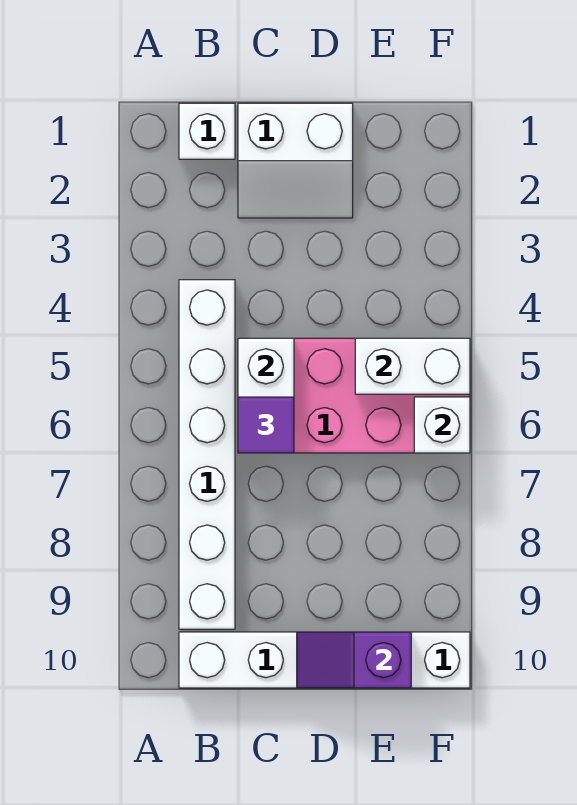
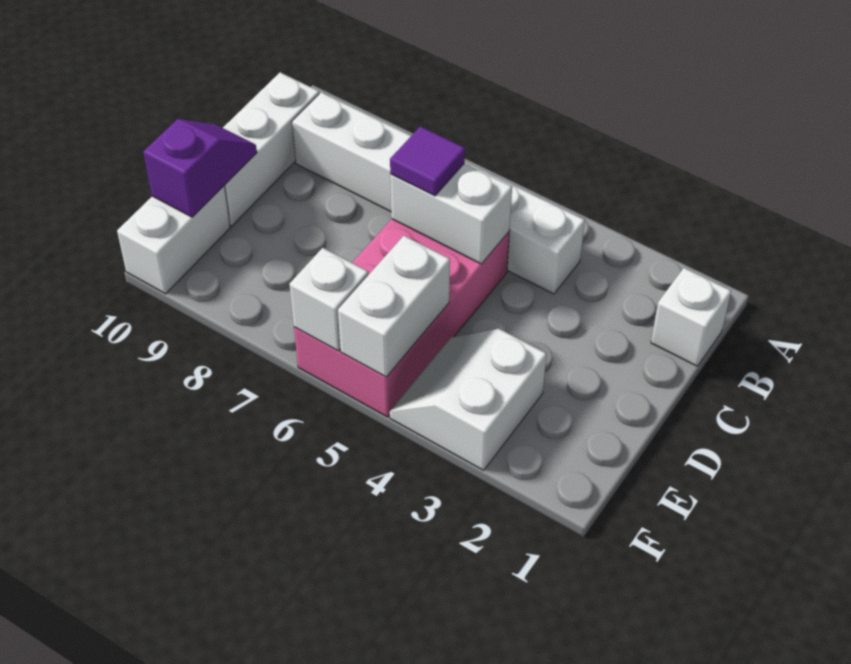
white 2x2 slope [238,103,353,218] -> white 2x2 slope moved to [390,329,547,470]

